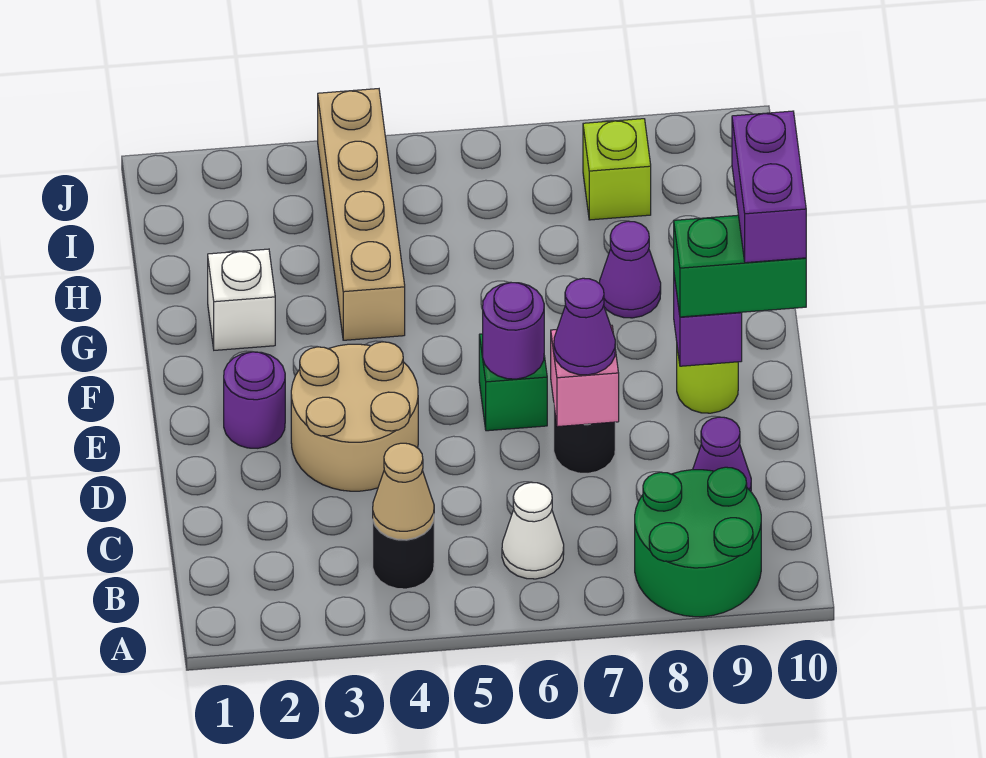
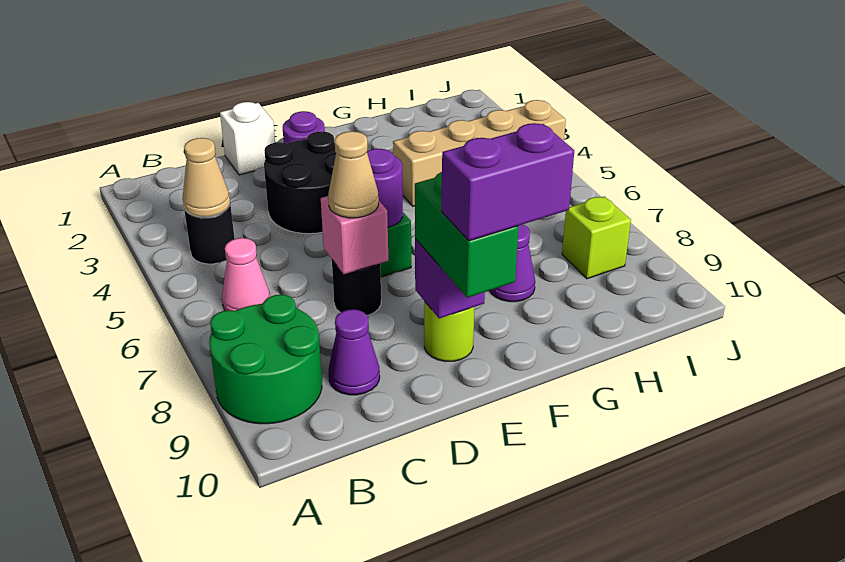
white 1x1 cone [502,482,564,579] -> pink 1x1 cone [222,238,270,311]
tan 2x2 round brick [291,342,418,491] -> black 2x2 round brick [264,131,336,234]
purple 1x1 cone [554,278,615,375] -> tan 1x1 cone [328,131,379,218]
white 1x1 brick [208,249,275,350] -> white 1x1 brick moved to [220,102,275,175]

